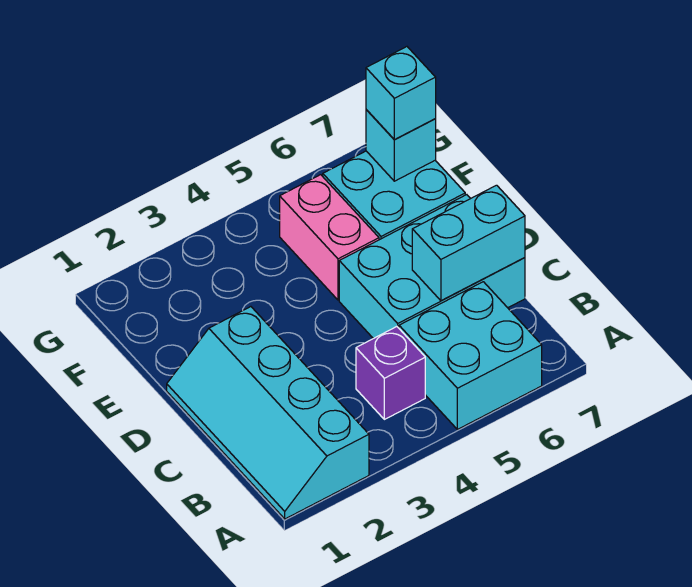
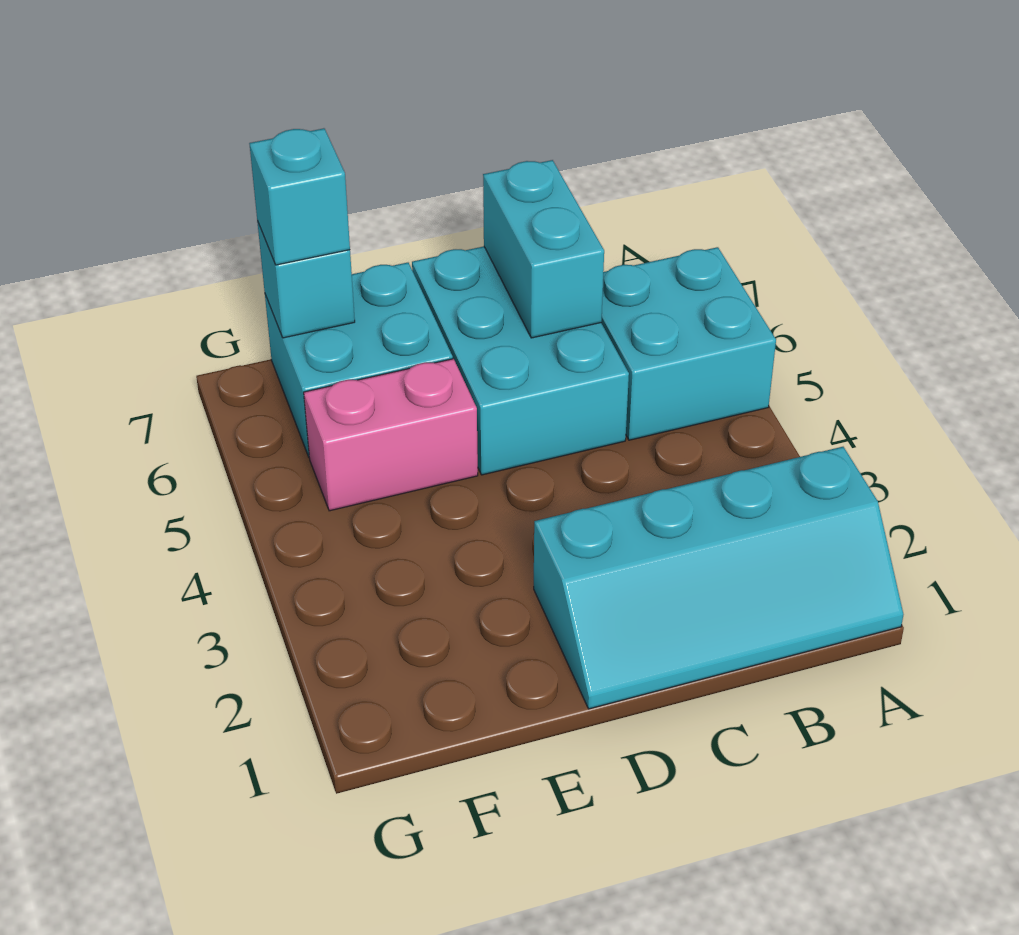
purple 1x1 brick [356,327,425,419] -> none

